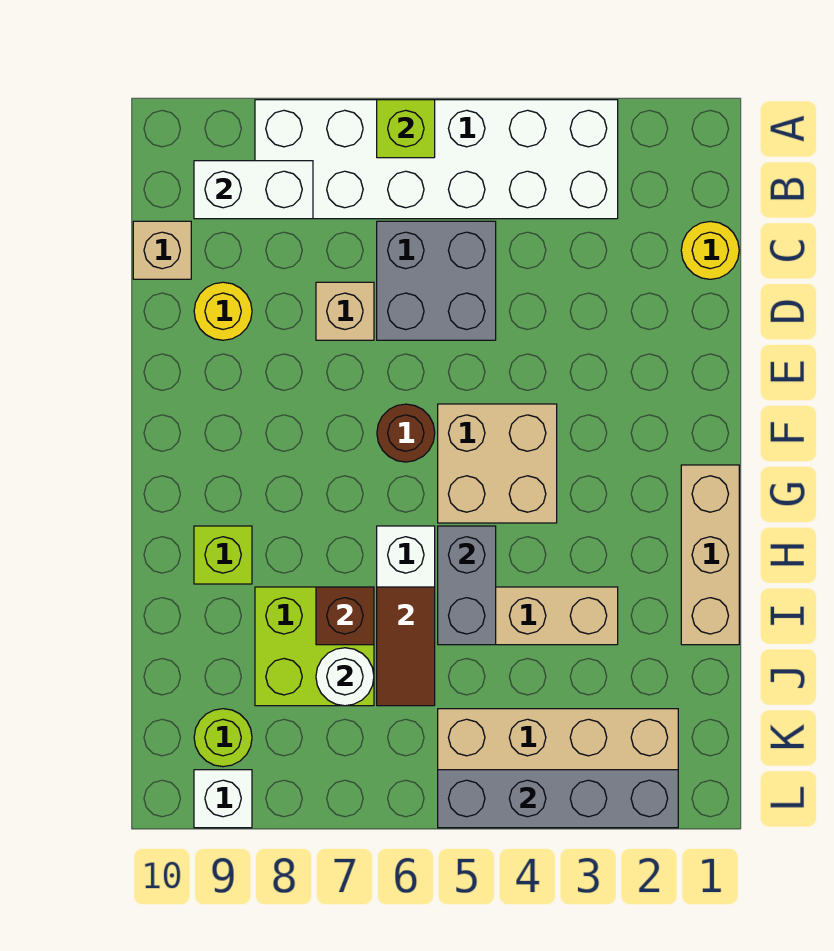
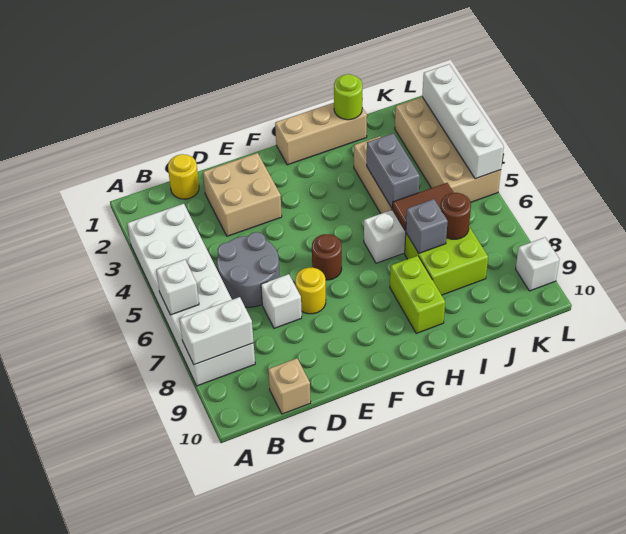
lime 1x1 brick [377,100,435,158] -> white 1x1 brick [156,260,199,315]
white 1x2 brick [194,161,313,219] -> white 1x2 brick turned to [180,297,254,365]
grey 2x2 brick [377,221,496,340] -> grey 2x2 round brick [217,232,280,307]
tan 1x1 brick [316,282,374,340] -> white 1x1 brick [261,274,302,328]
yellow 1x1 round brick [194,282,252,340] -> yellow 1x1 round brick moved to [295,268,326,314]
tan 2x2 brick [438,404,557,523] -> tan 2x2 brick moved to [203,153,282,236]
grey 1x2 brick [438,526,496,645] -> grey 1x2 brick turned to [367,133,420,208]
lime 1x1 brick [194,526,252,584] -> lime 1x2 brick [390,256,445,333]
brown 1x1 brick [316,587,374,645] -> grey 1x1 brick [406,199,448,253]
white 1x1 round brick [316,648,374,706] -> brown 1x1 round brick [440,193,471,239]
lime 1x1 round brick [194,709,252,767] -> lime 1x1 round brick moved to [334,74,362,120]
grey 1x4 brick [438,770,678,828] -> white 1x4 brick [422,64,504,179]

